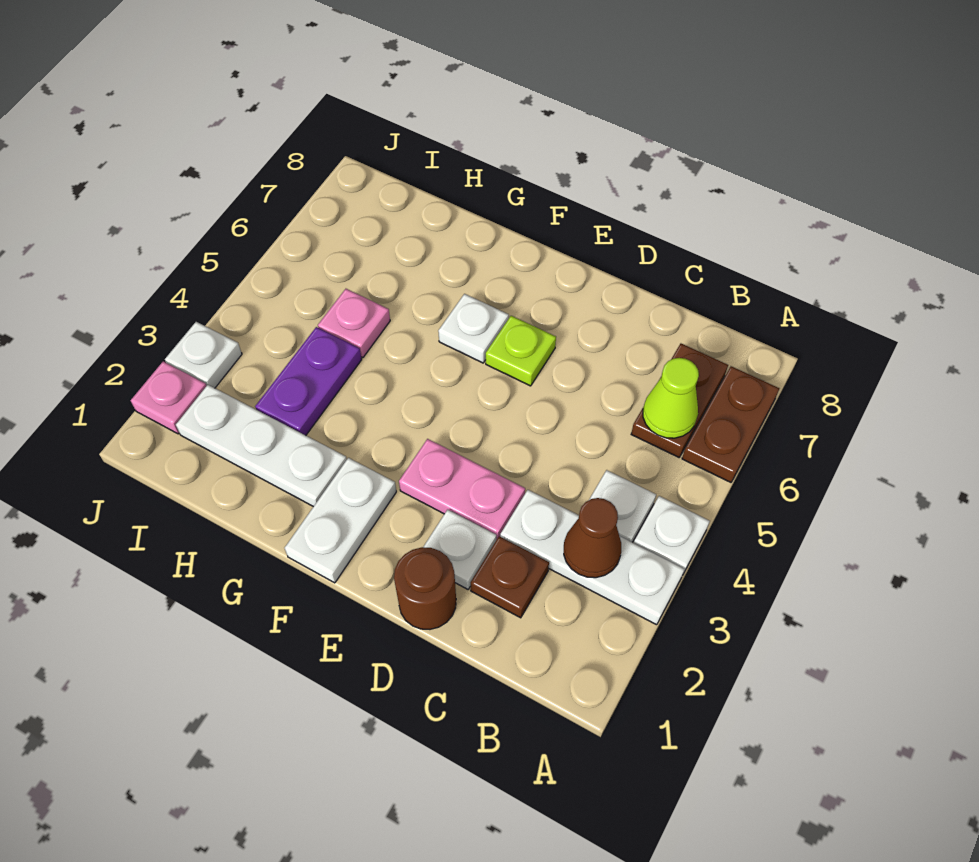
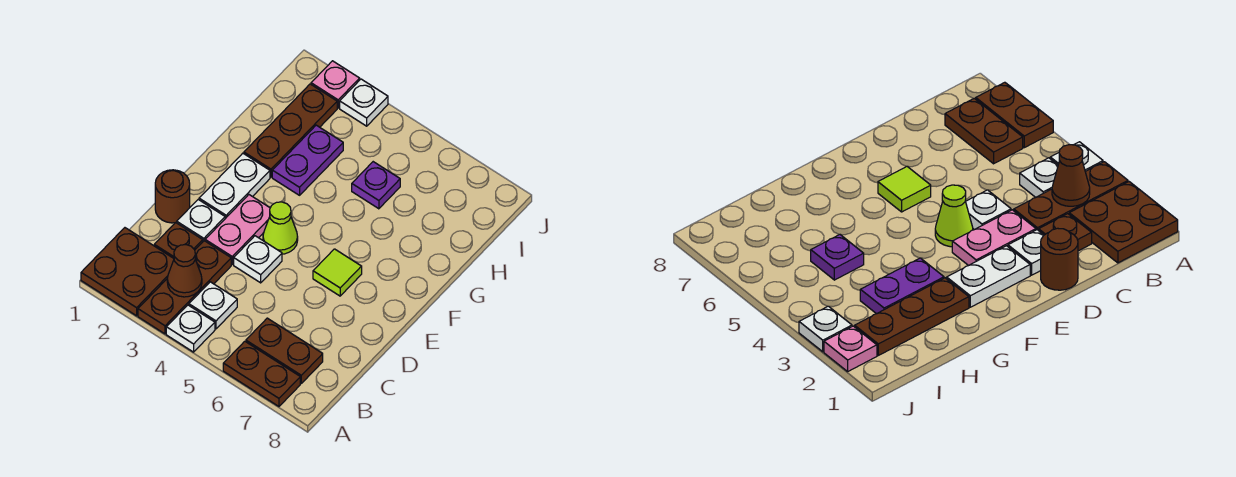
none -> brown 2x2 plate [81,228,174,316]
white 1x3 plate [500,490,685,625] -> brown 1x3 plate [138,241,231,334]
lime 1x1 cone [643,358,699,438] -> lime 1x1 cone moved to [263,202,298,254]
lime 1x1 plate [486,316,556,386] -> lime 1x1 tile [313,249,362,296]
white 1x2 plate [285,458,396,583] -> white 1x2 plate turned to [199,153,270,219]
white 1x1 plate [438,294,509,363] -> white 1x1 plate moved to [234,236,282,283]
white 1x3 plate [176,385,347,507] -> brown 1x3 plate [244,84,337,177]
purple 1x2 plate [255,327,362,435] -> purple 1x2 plate turned to [272,125,343,195]
pink 1x1 plate [318,289,390,358] -> purple 1x1 plate [352,162,400,209]

